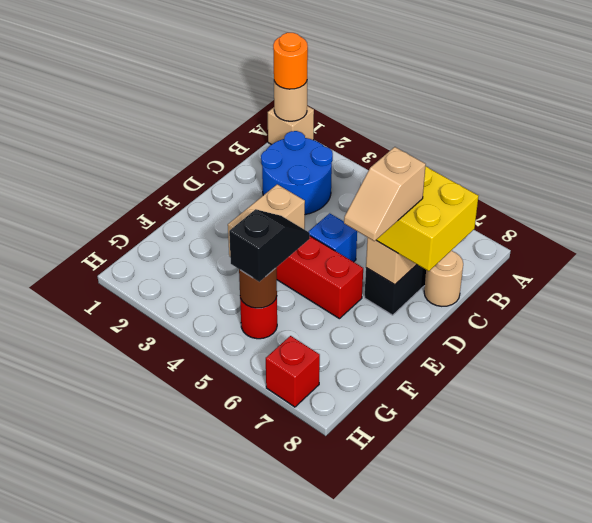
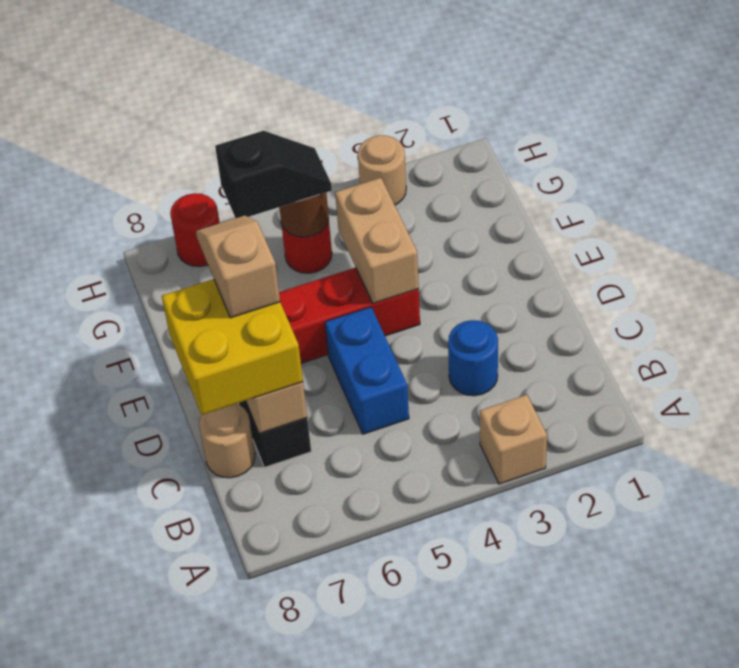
tan 1x1 brick [268,106,314,145] -> tan 1x1 brick moved to [480,395,547,484]
tan 1x1 round brick [274,81,307,121] -> tan 1x1 round brick moved to [358,135,406,205]
orange 1x1 round brick [273,33,308,89] -> none
blue 2x2 round brick [261,131,333,215] -> blue 1x1 round brick [448,320,498,396]
blue 1x1 brick [308,213,357,262] -> blue 1x2 brick [325,307,409,434]
black 1x2 slope [229,209,310,282] -> black 1x2 slope turned to [215,131,332,218]
red 1x1 brick [266,336,320,407] -> red 1x1 round brick [170,193,220,267]

